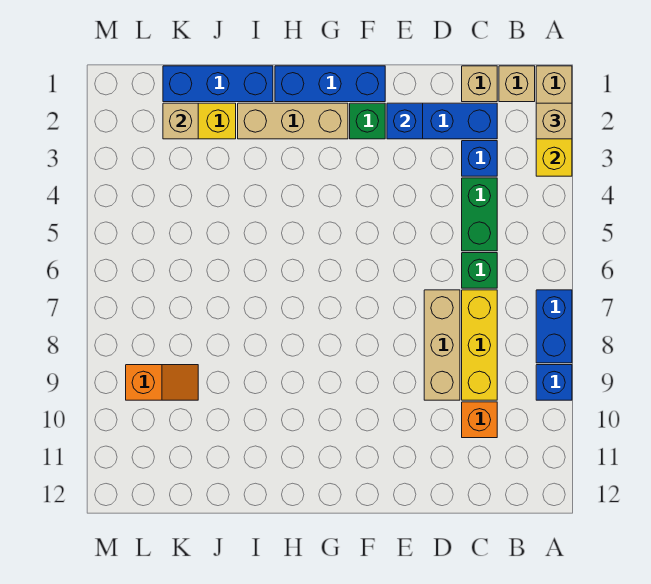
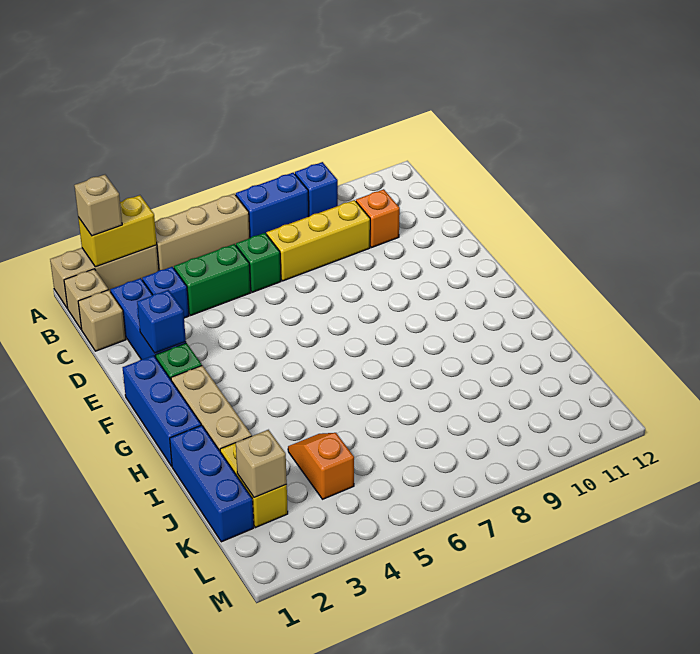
tan 1x3 brick [424,290,460,400] -> tan 1x3 brick moved to [155,194,250,270]
orange 1x2 slope [126,365,198,400] -> orange 1x2 slope moved to [288,433,354,499]

